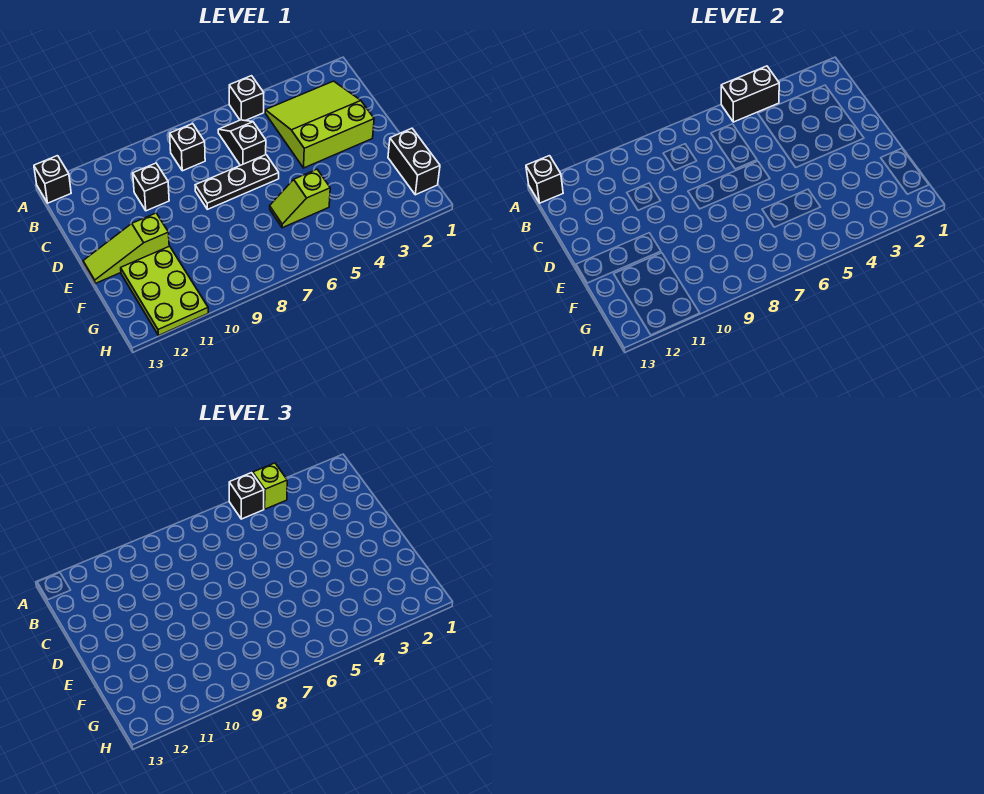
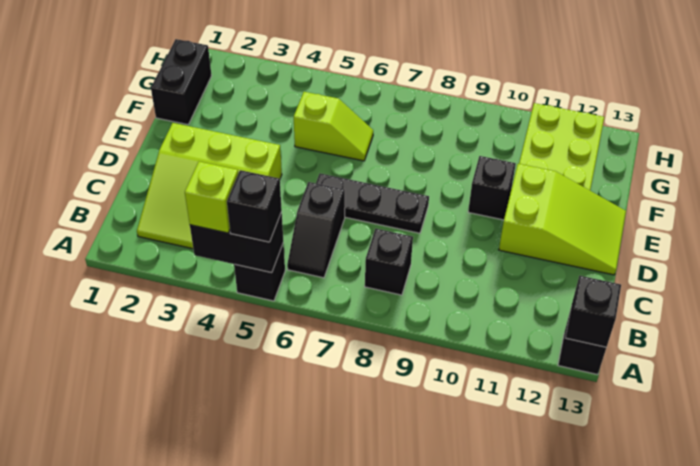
black 1x1 brick [133,163,169,211] -> black 1x1 brick moved to [468,156,516,220]
lime 1x3 slope [83,213,169,284] -> lime 2x3 slope [499,164,626,275]

